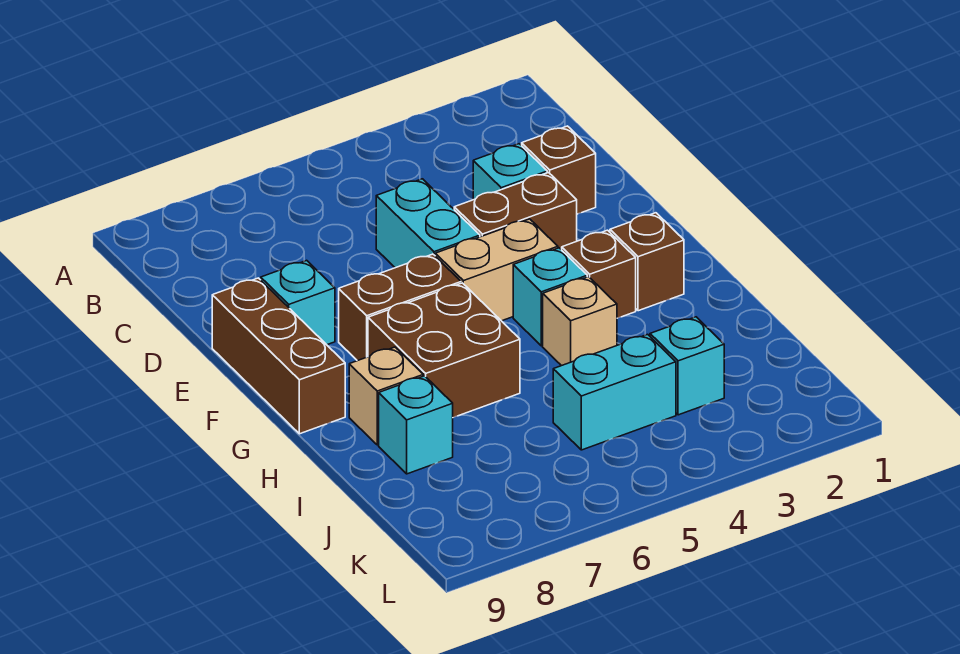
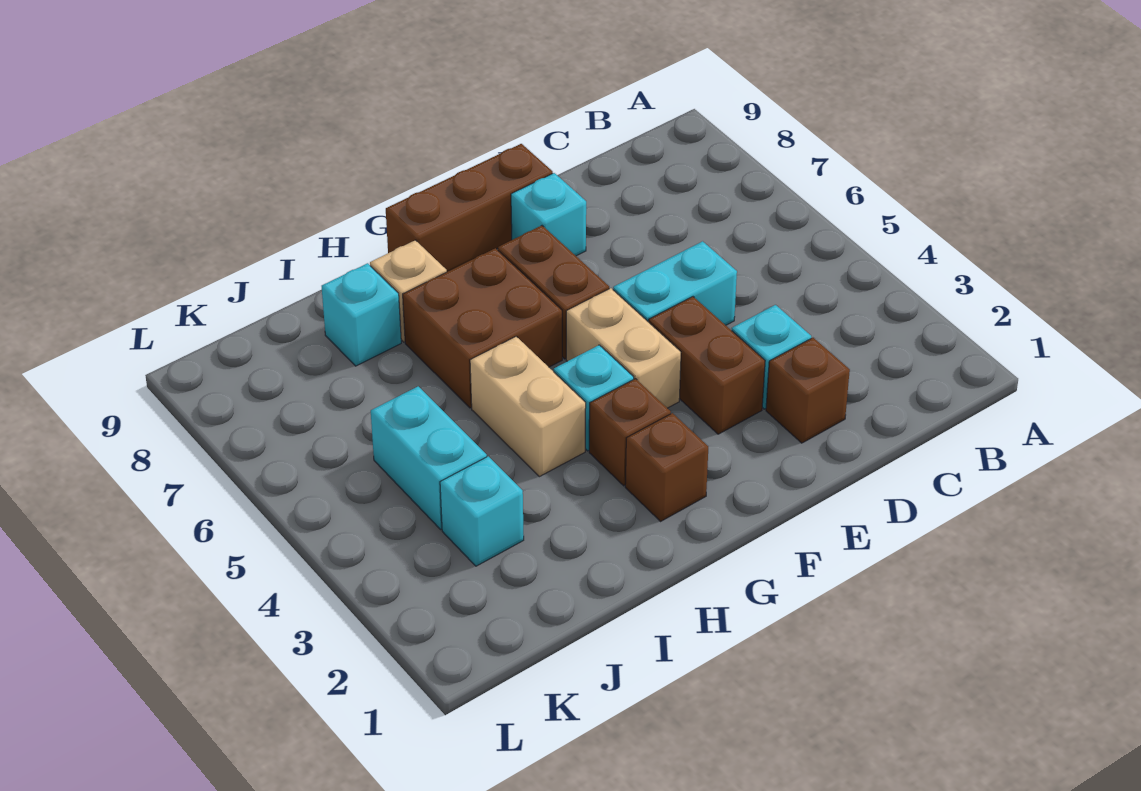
tan 1x1 brick [543,277,617,366] -> tan 1x2 brick [470,336,586,477]

